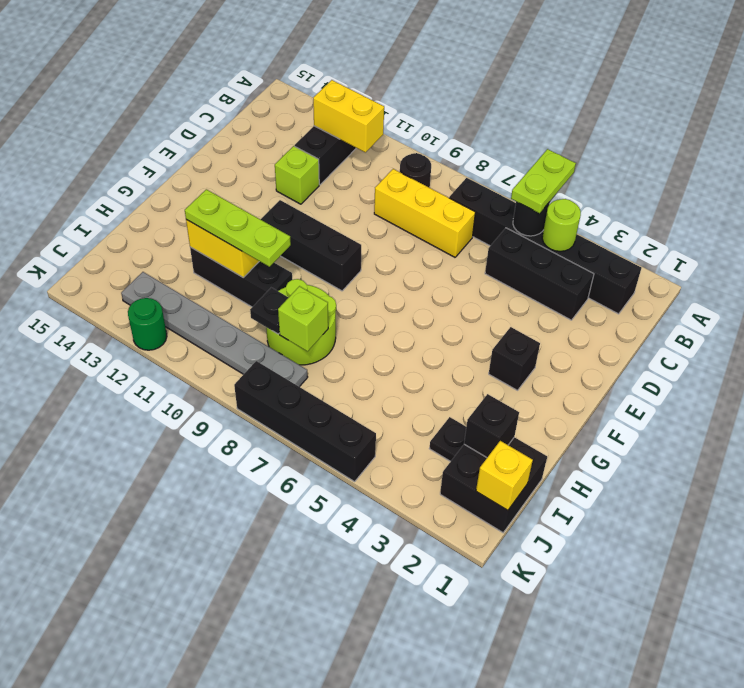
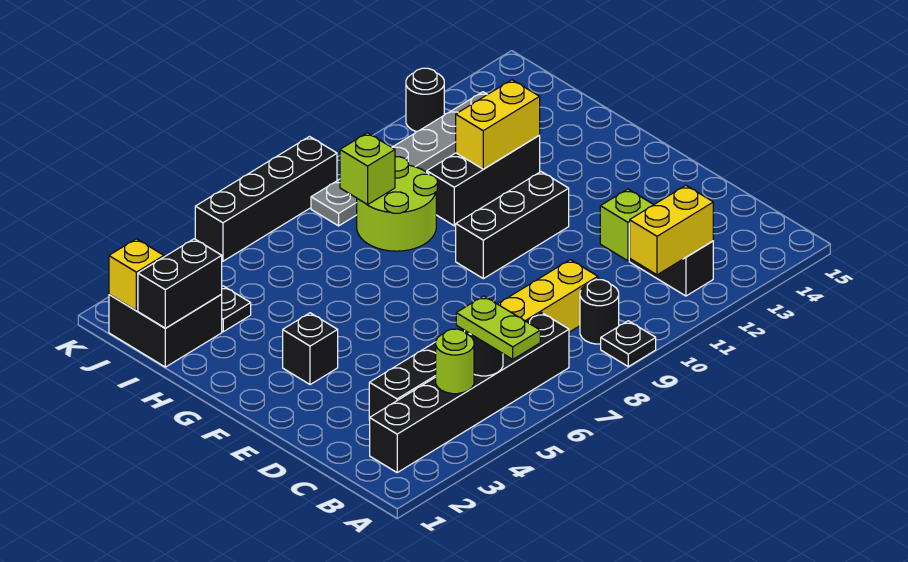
lime 1x3 plate [185,189,291,267] -> none
black 1x1 brick [464,394,519,457] -> black 1x2 brick [138,239,222,328]
black 1x1 plate [250,288,289,334] -> black 1x1 plate moved to [601,321,656,367]
green 1x1 round brick [128,298,167,350] -> black 1x1 round brick [406,68,444,132]

